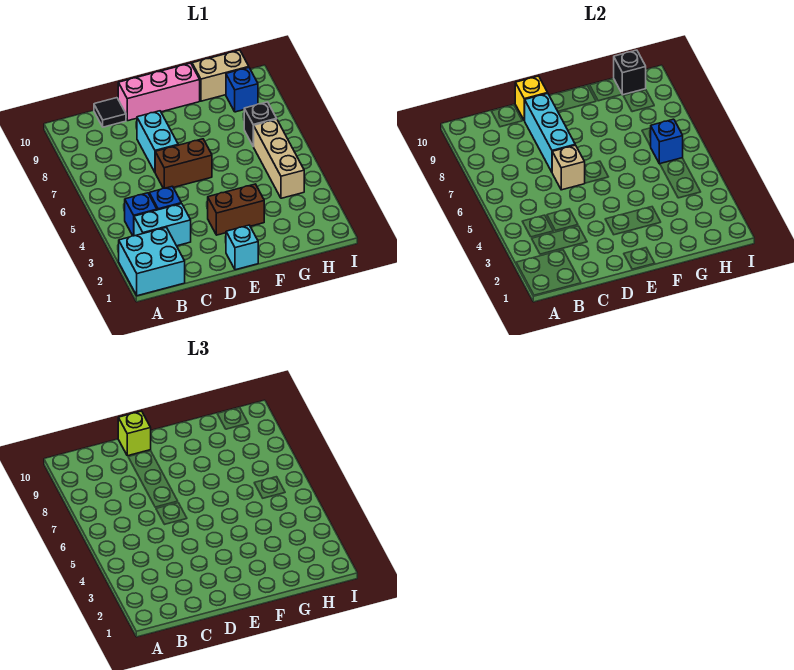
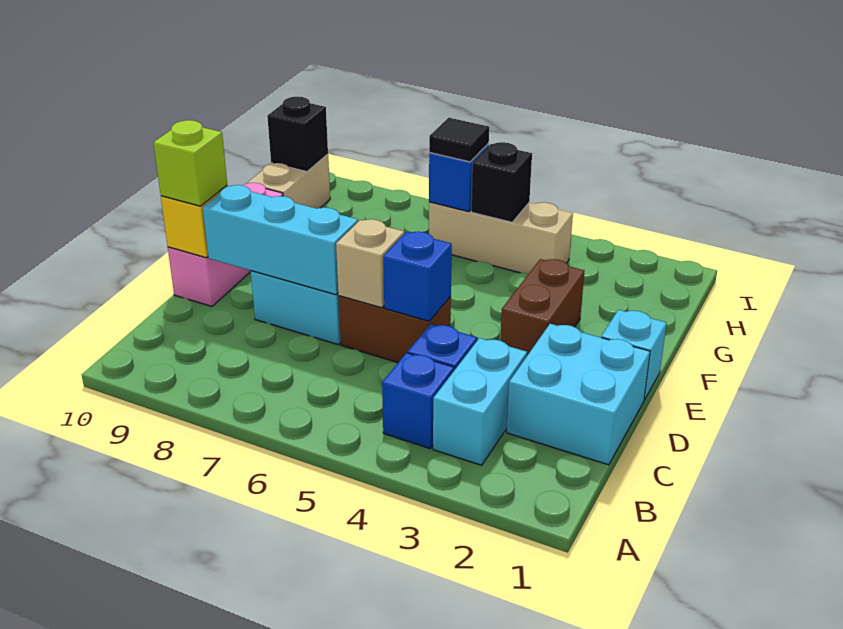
cyan 2x2 brick [119,227,185,296] -> cyan 2x2 brick moved to [507,324,650,465]
black 1x1 tile [94,98,126,127] -> black 1x1 tile moved to [429,118,489,162]
brown 1x2 brick [155,139,212,188] -> brown 1x2 brick turned to [339,296,451,363]
black 1x1 brick [244,102,277,146] -> black 1x1 brick moved to [471,142,532,222]
blue 1x1 brick [226,68,258,112] -> blue 1x1 brick moved to [383,232,452,321]

